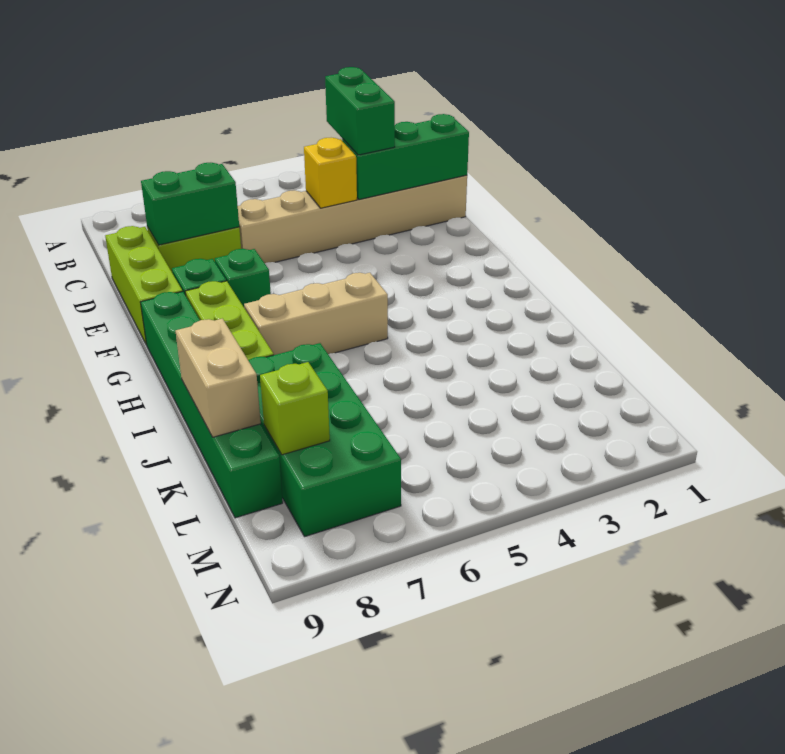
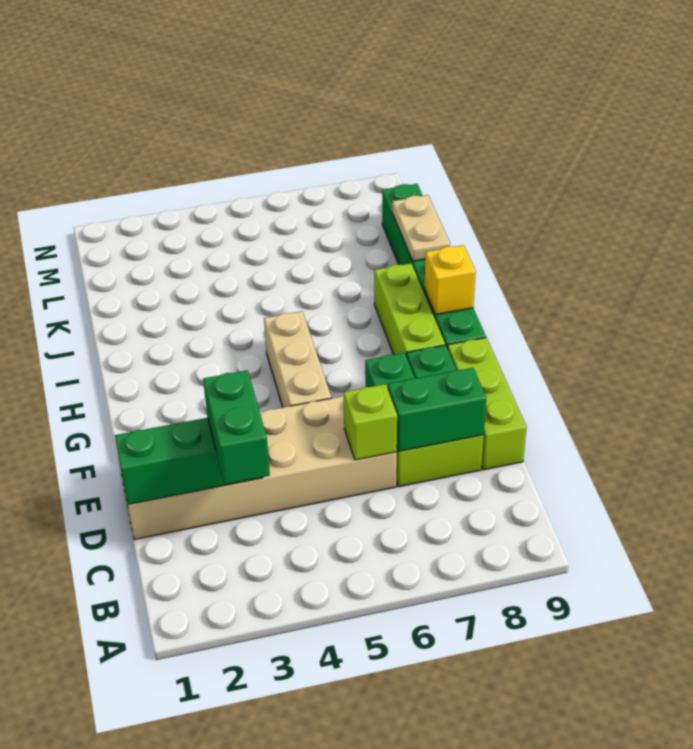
tan 1x6 brick [238,175,467,263] -> tan 2x6 brick [115,396,397,540]
yellow 1x1 brick [304,138,357,208] -> yellow 1x1 brick moved to [424,245,476,315]
tan 1x3 brick [244,273,388,355] -> tan 1x3 brick turned to [264,311,331,407]
green 2x4 brick [248,343,401,537] -> none
tan 1x2 brick [175,319,261,437] -> tan 1x2 plate [392,195,450,261]
lime 1x1 brick [260,362,330,455] -> lime 1x1 brick moved to [343,384,397,460]

